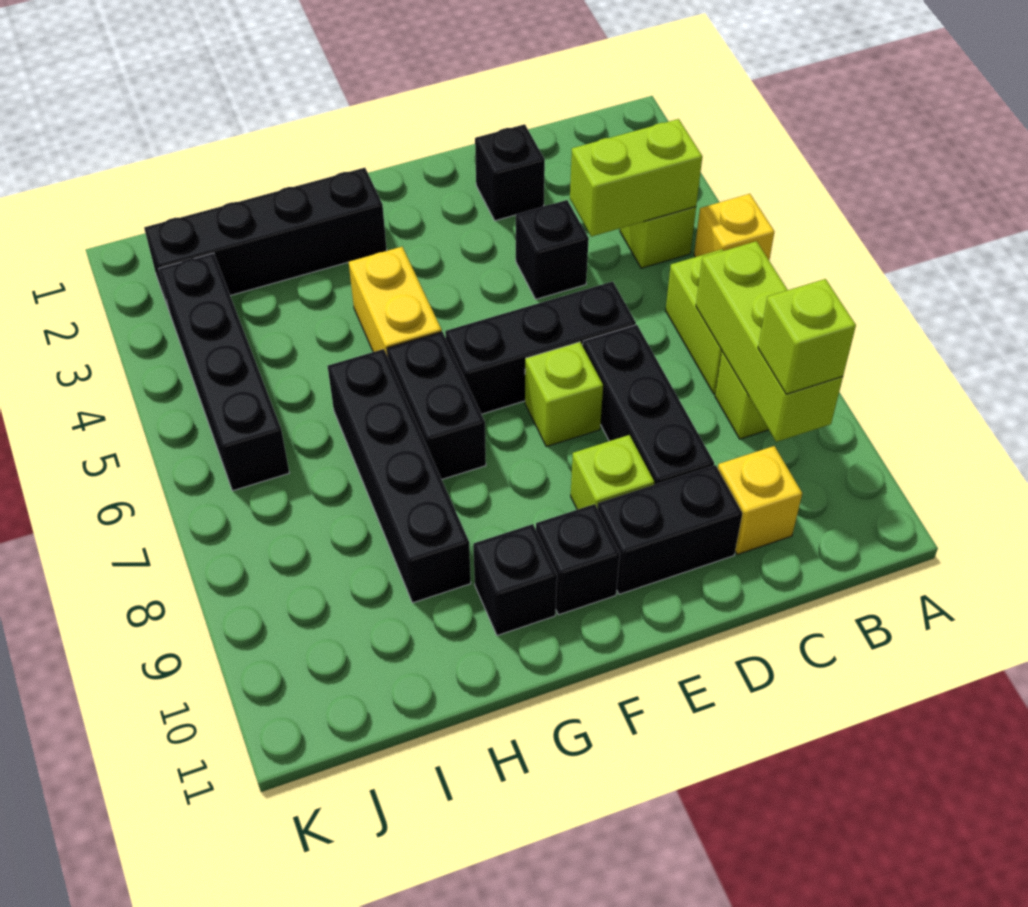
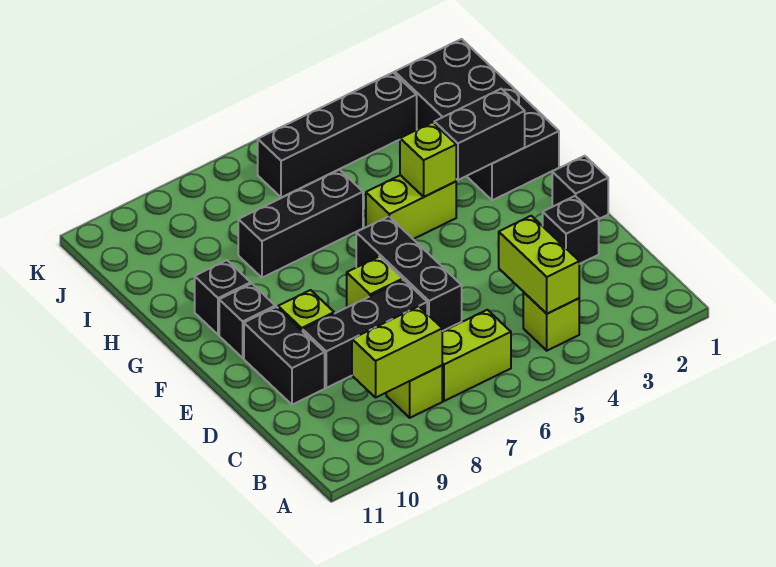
yellow 1x1 brick [694,194,774,260] -> none
lime 1x3 brick [696,241,843,442] -> lime 1x2 brick [352,306,443,397]
lime 1x1 brick [758,279,856,394] -> lime 1x1 brick moved to [400,122,456,197]
yellow 1x1 brick [718,446,802,555] -> none
black 1x1 brick [516,200,589,299] -> black 1x1 brick moved to [552,156,608,219]
black 1x4 brick [144,168,387,310] -> black 2x4 brick [395,39,559,200]
yellow 1x2 brick [349,247,442,357] -> lime 1x2 brick [366,175,456,239]
black 1x2 brick [387,332,486,479] -> black 1x2 brick moved to [434,89,525,180]
black 1x4 brick [328,349,471,603] -> black 1x3 brick [238,170,363,278]

